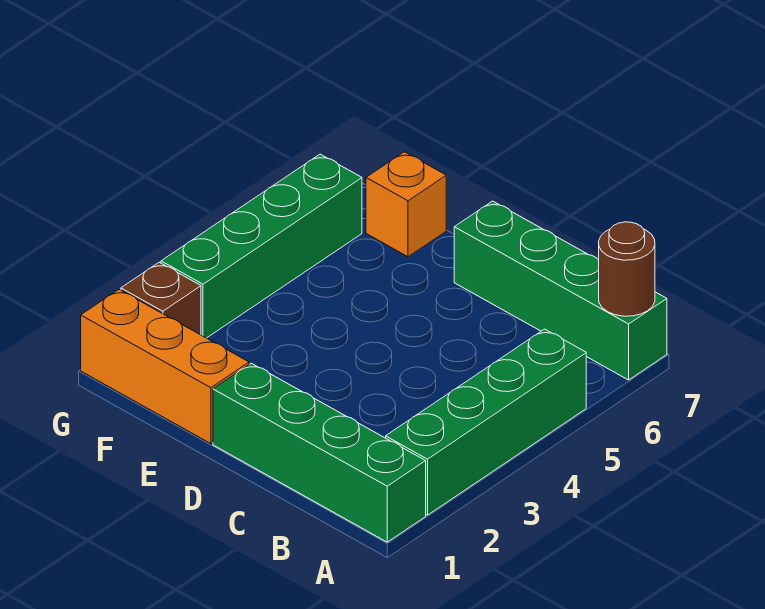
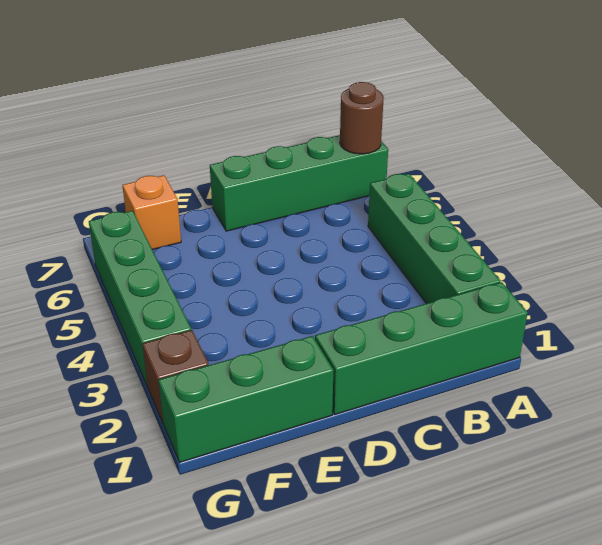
orange 1x3 brick [81,290,249,444] -> green 1x3 brick [158,336,333,462]

